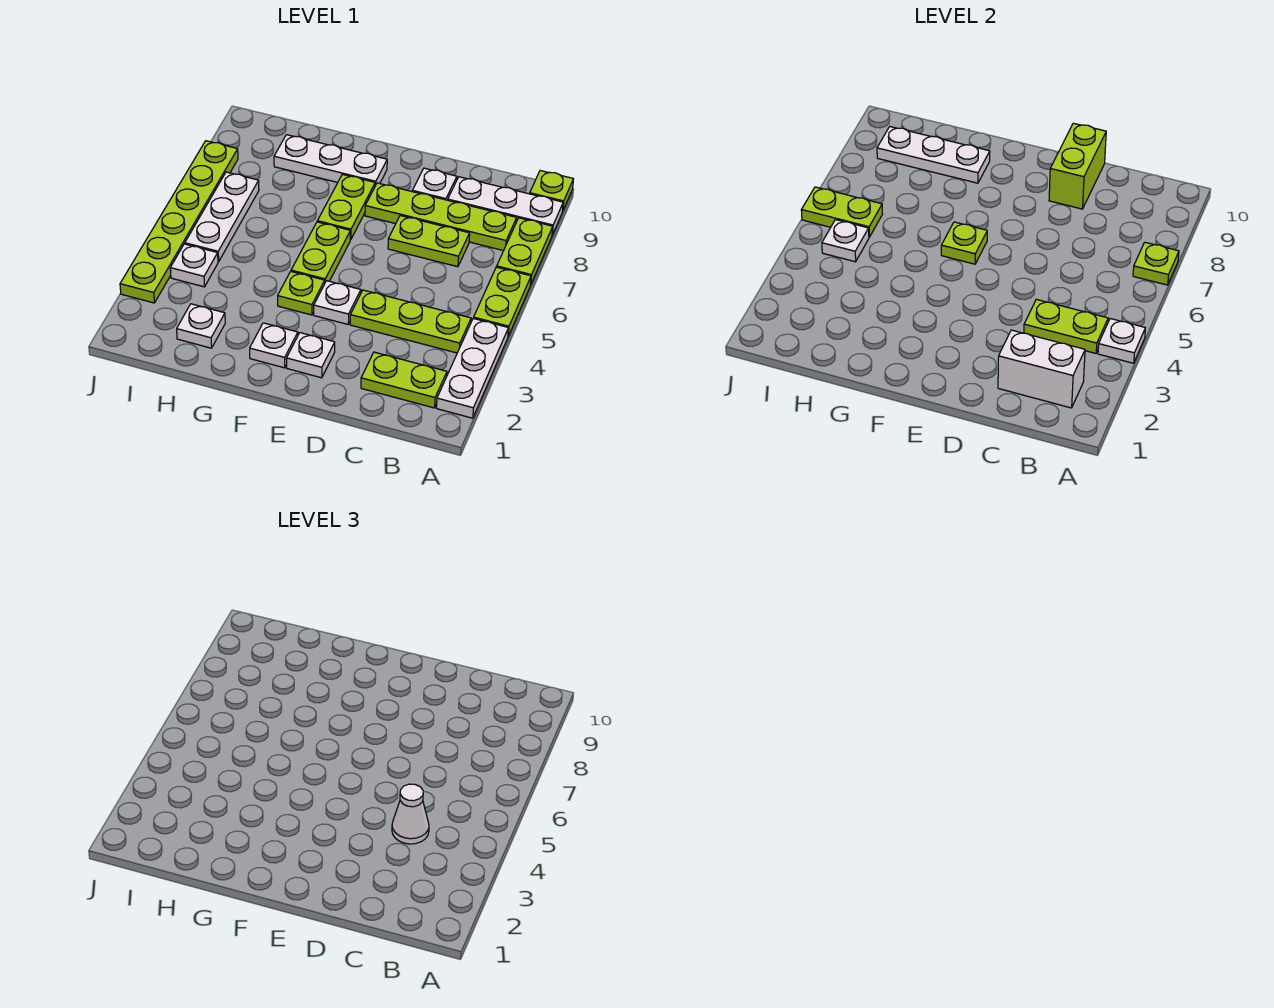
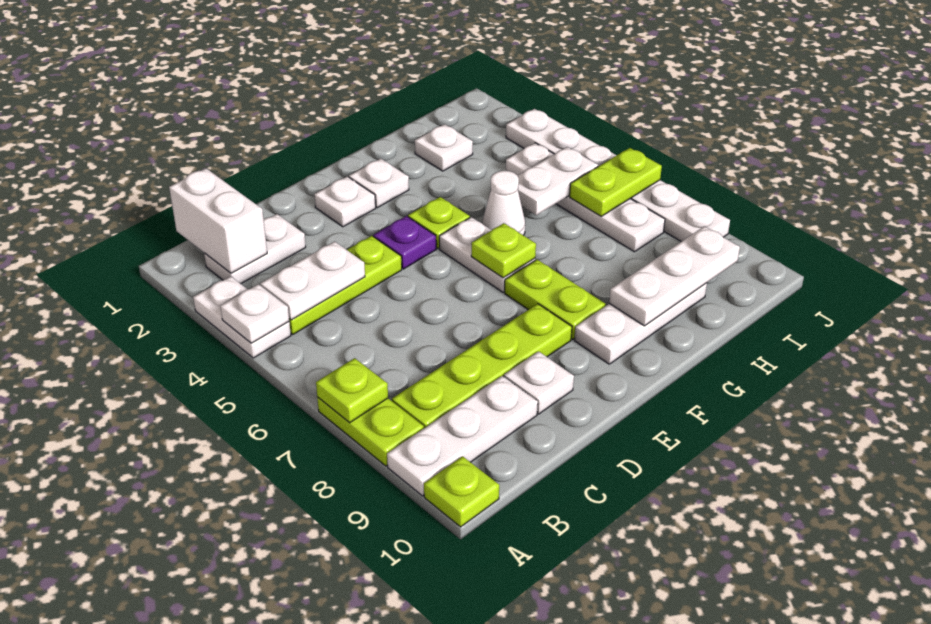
white 1x3 plate [437,318,508,418] -> white 1x2 plate [193,276,291,358]
lime 1x2 plate [474,267,531,336] -> none
lime 1x2 plate [361,352,447,408] -> white 1x2 plate [204,214,306,284]
white 1x2 brick [998,330,1085,408] -> white 1x2 brick turned to [169,168,267,273]
lime 1x2 plate [1024,299,1108,353] -> white 1x2 plate [260,241,365,320]
white 1x1 cone [392,784,429,844] -> white 1x1 cone moved to [482,171,525,235]
lime 1x2 plate [388,216,470,267] -> none
lime 1x2 brick [1049,123,1106,209] -> none
white 1x1 plate [314,281,361,324] -> purple 1x1 plate [373,216,436,269]
lime 1x2 plate [291,222,350,282] -> white 1x2 plate [439,217,535,292]
white 1x1 plate [822,220,869,262] -> white 1x2 plate [518,147,598,215]
lime 1x6 plate [120,141,238,303] -> white 1x6 plate [506,109,730,241]

